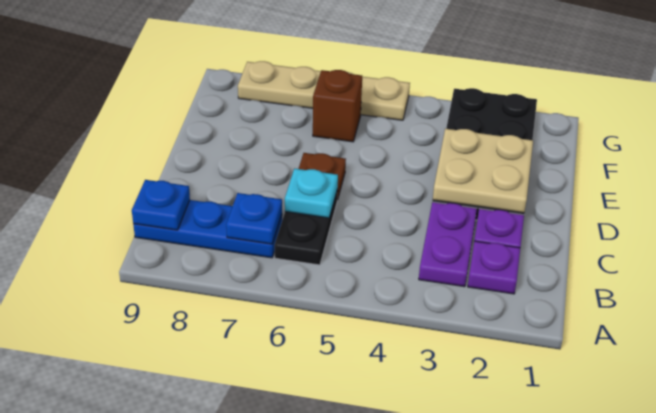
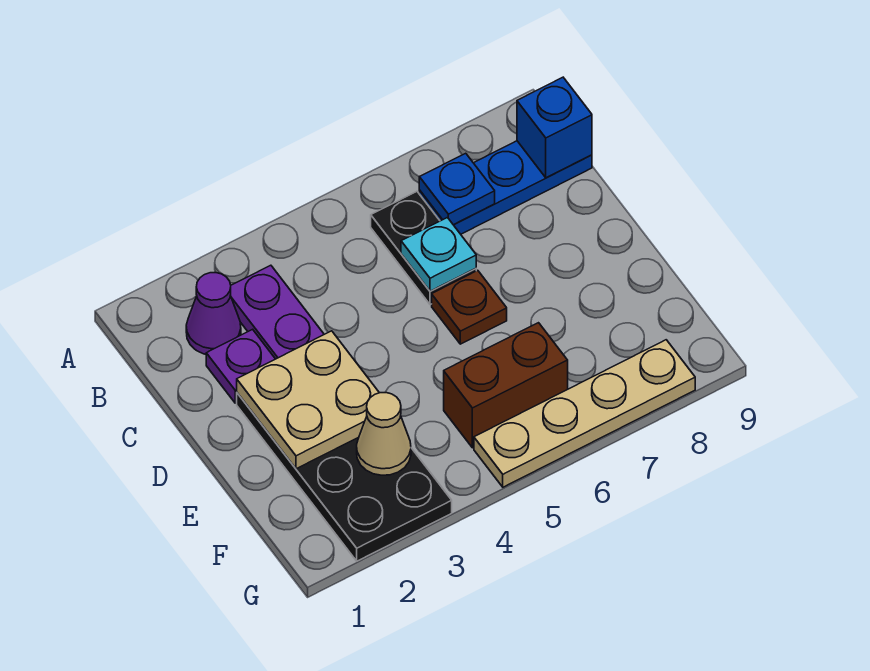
purple 1x1 plate [468,241,520,294] -> purple 1x1 cone [186,273,241,354]
blue 1x1 plate [132,180,190,230] -> blue 1x1 brick [517,77,592,178]
none -> tan 1x1 cone [357,393,411,475]
brown 1x1 brick [313,70,362,142] -> brown 1x2 brick [444,323,568,448]

